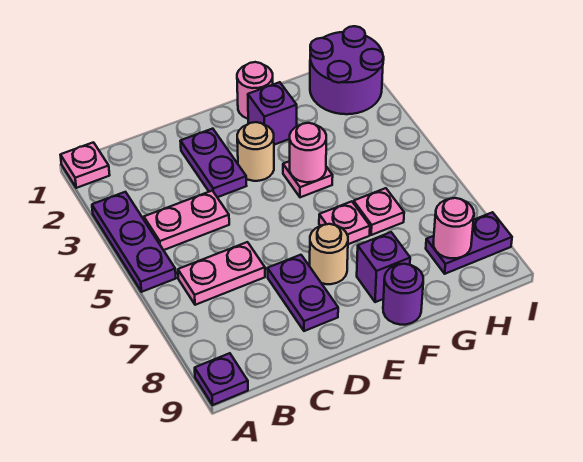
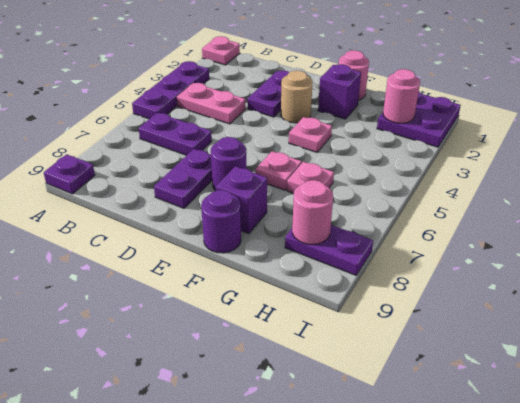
pink 1x2 plate [178,242,265,305] -> purple 1x2 plate [139,113,212,155]
tan 1x1 round brick [310,224,348,284] -> purple 1x1 round brick [211,137,247,191]
pink 1x1 round brick [290,123,326,182] -> pink 1x1 round brick moved to [383,69,420,123]
purple 2x2 round brick [310,26,384,114] -> purple 2x2 plate [377,92,461,147]

